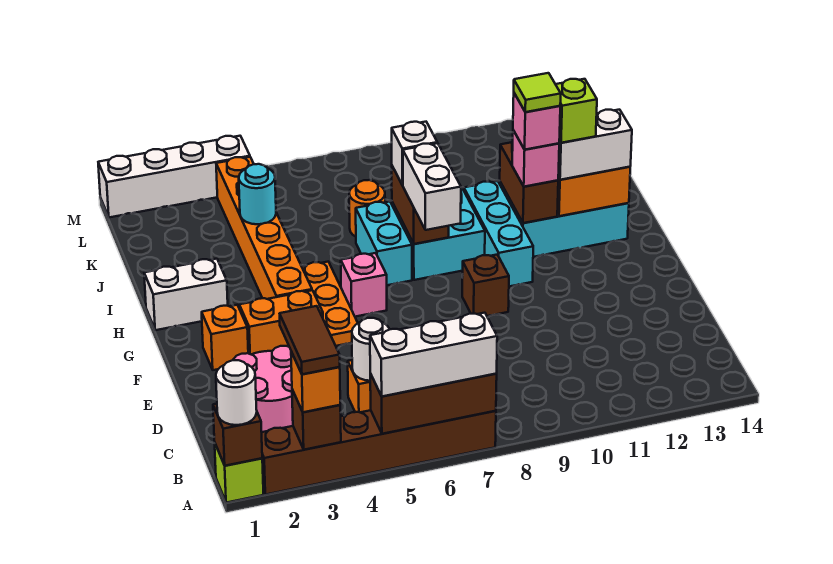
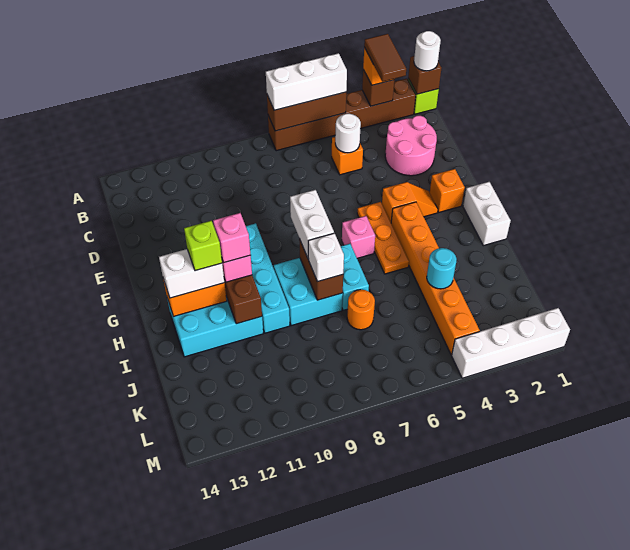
orange 1x2 brick [239,290,323,354] -> orange 1x2 slope [382,182,438,222]
brown 1x1 brick [462,255,509,316] -> none
cyan 1x3 brick [464,181,533,286] -> cyan 1x4 brick [246,223,290,333]
white 1x2 brick [144,259,228,330] -> white 1x2 brick turned to [463,182,511,246]
lime 1x1 tile [514,73,561,112] -> none

